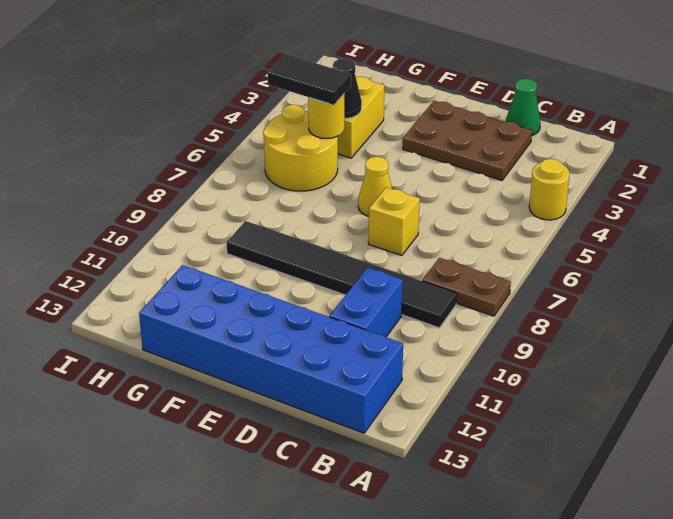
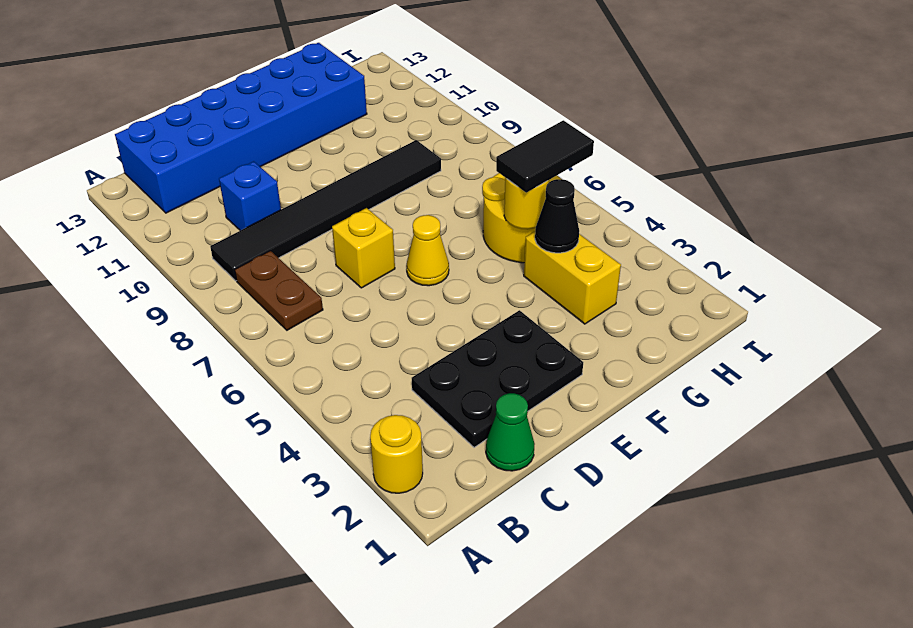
yellow 1x1 round brick [529,159,570,220] -> yellow 1x1 round brick moved to [370,415,423,493]
brown 1x2 plate [423,258,511,316] -> brown 1x2 plate turned to [235,251,323,330]
brown 2x3 plate [403,101,532,180] -> black 2x3 plate [412,310,583,447]
blue 1x2 brick [330,268,403,337] -> blue 1x1 brick [219,161,281,231]

